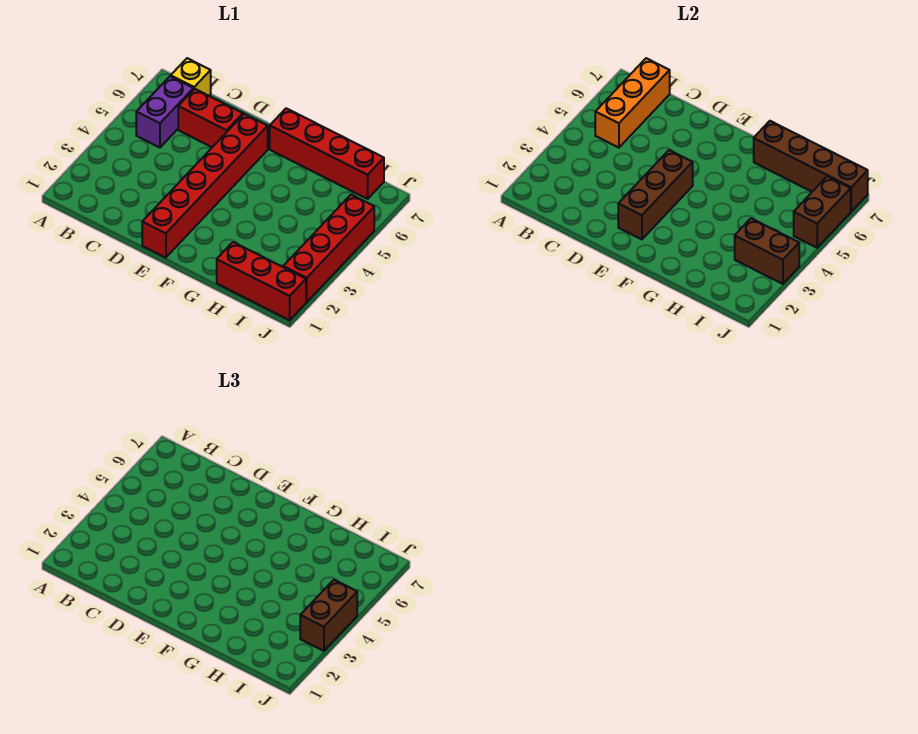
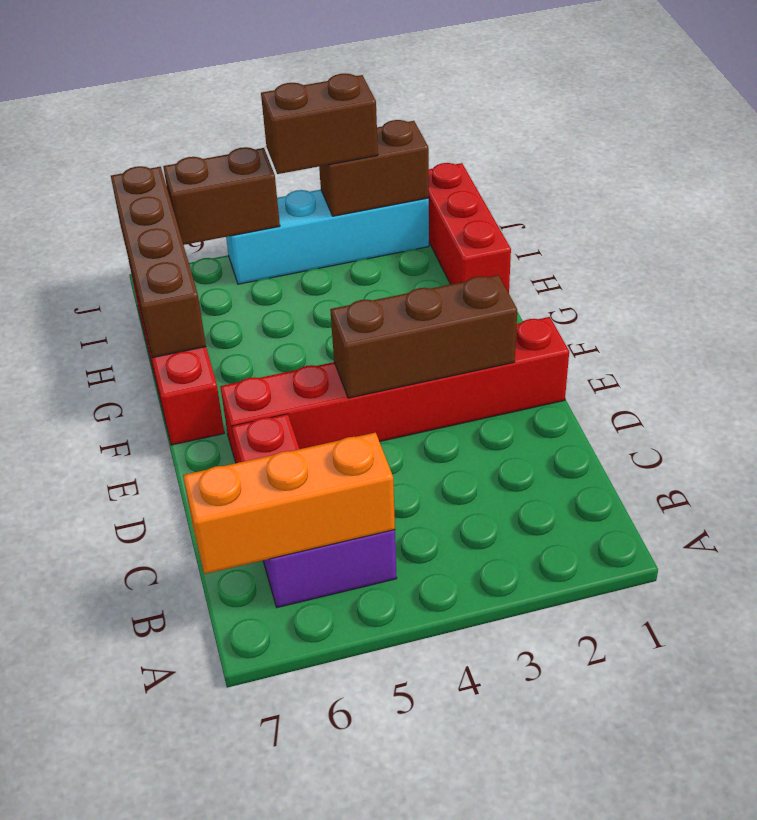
yellow 1x1 brick [171,58,211,96] -> none
brown 1x2 brick [735,218,799,284] -> brown 1x2 brick turned to [319,120,429,216]
red 1x4 brick [283,195,374,302] -> cyan 1x4 brick [226,190,429,284]

